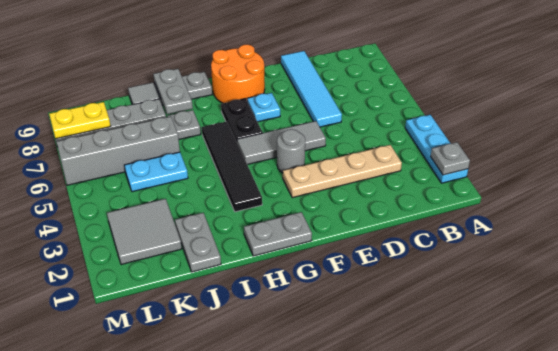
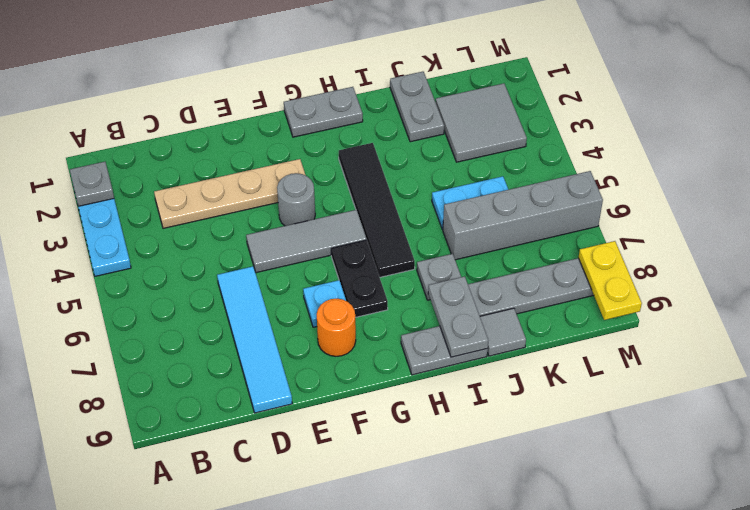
orange 2x2 round brick [211,45,265,103] -> orange 1x1 round brick [317,299,356,356]
yellow 1x2 plate [49,102,111,139] -> yellow 1x2 plate turned to [579,241,642,320]

